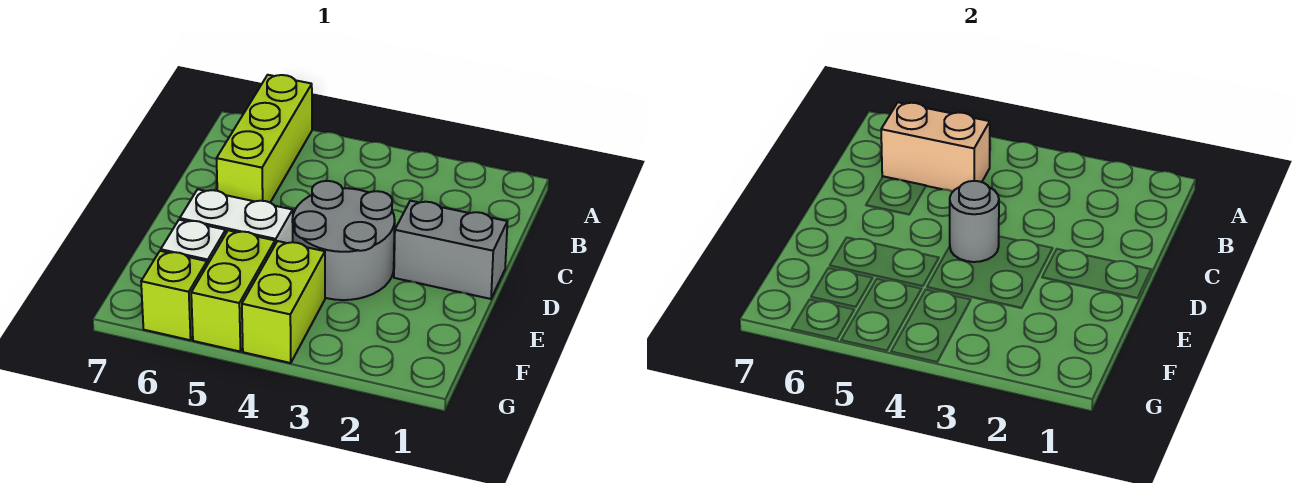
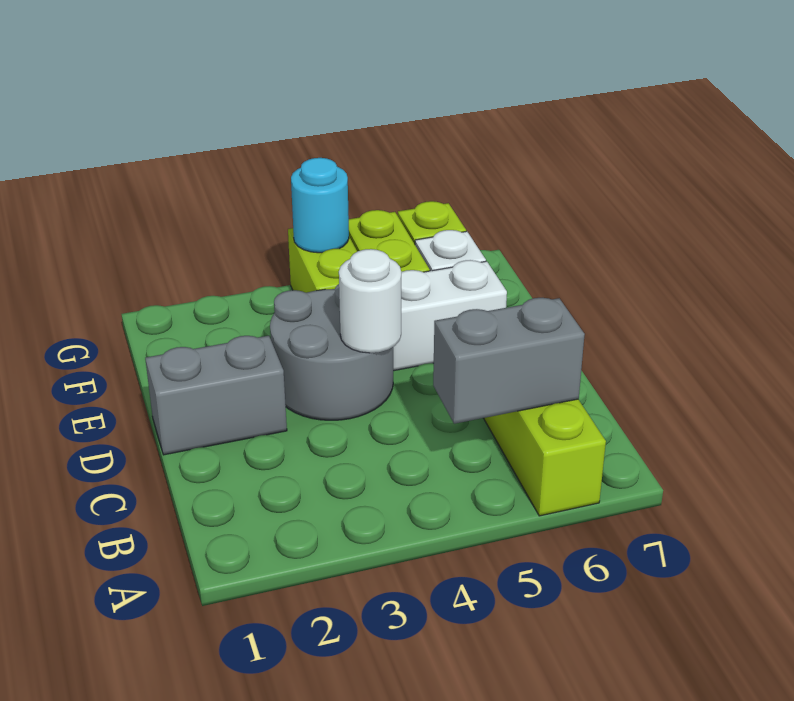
tan 1x2 brick [881,102,990,191] -> grey 1x2 brick [433,298,585,424]
grey 1x1 round brick [950,181,999,262] -> white 1x1 round brick [339,249,401,353]
none -> cyan 1x1 round brick [291,158,349,253]

